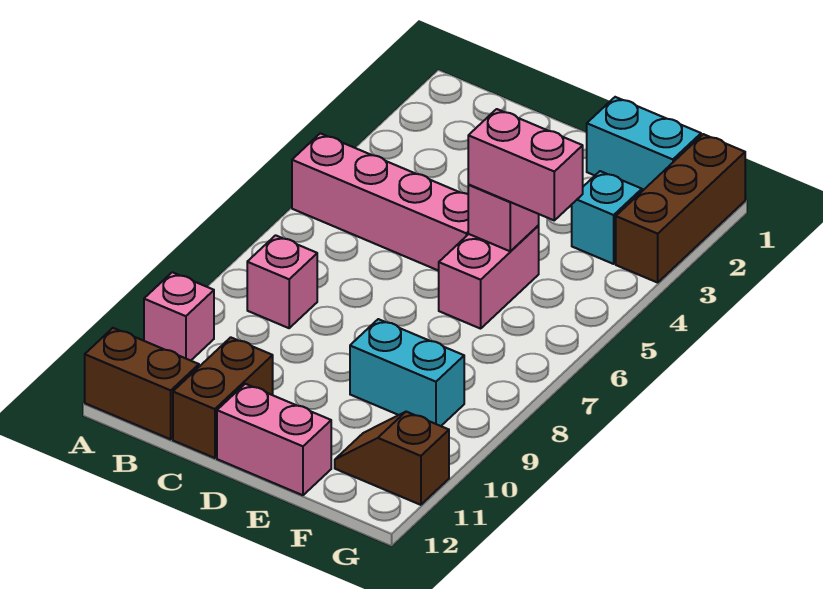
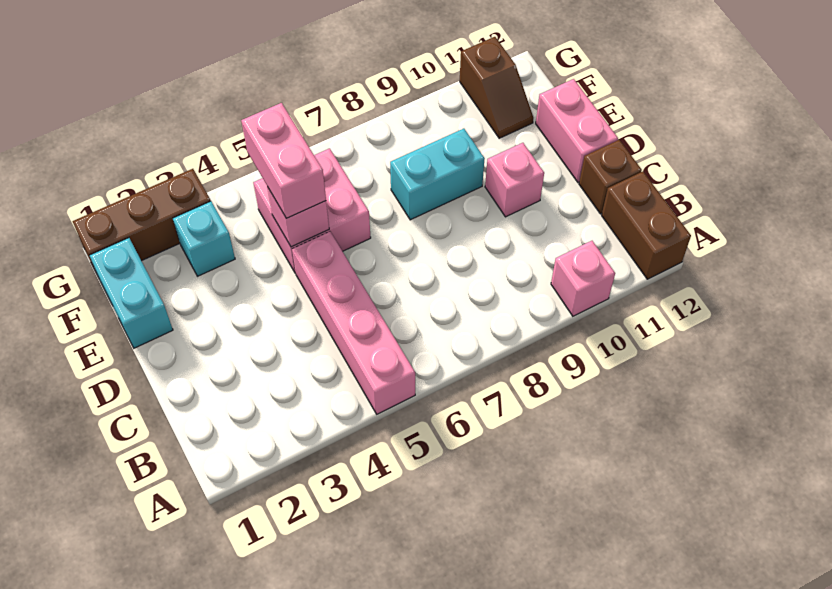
pink 1x1 brick [247,235,317,328] -> pink 1x1 brick moved to [485,143,544,217]
brown 1x2 brick [173,337,273,458] -> brown 1x1 brick [579,140,642,214]
pink 1x2 brick [439,226,539,329] -> pink 2x2 brick [253,148,371,273]
cyan 1x2 brick [350,319,464,426] -> cyan 1x2 brick turned to [390,129,485,220]

